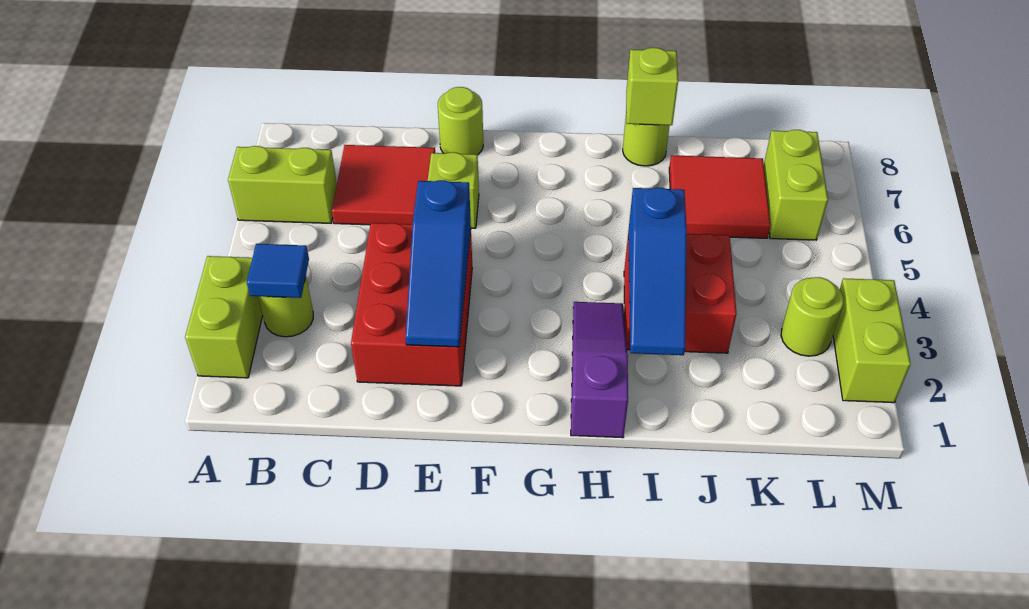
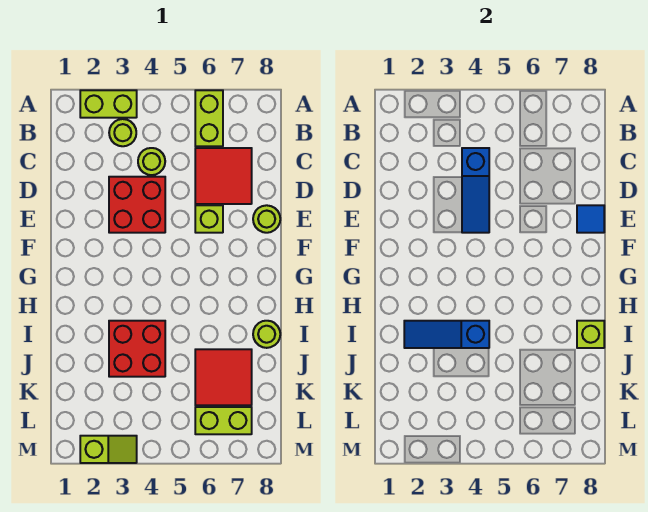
blue 1x1 tile [247,244,309,298] -> blue 1x1 tile moved to [577,205,604,233]
red 2x3 brick [351,223,472,386] -> red 2x2 brick [109,177,165,233]
blue 1x3 slope [406,180,471,347] -> blue 1x3 slope turned to [462,148,489,233]
purple 1x3 slope [571,302,628,438] -> none
lime 1x1 round brick [781,277,844,356] -> lime 1x1 round brick moved to [138,148,165,175]
lime 1x2 brick [833,278,911,403] -> lime 1x2 slope [80,436,137,463]

